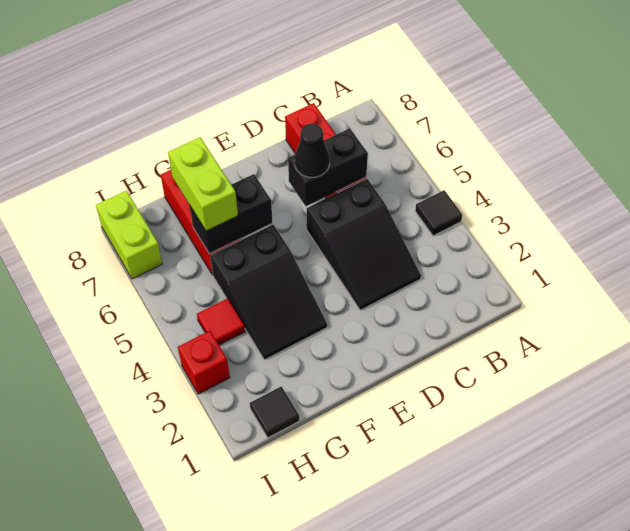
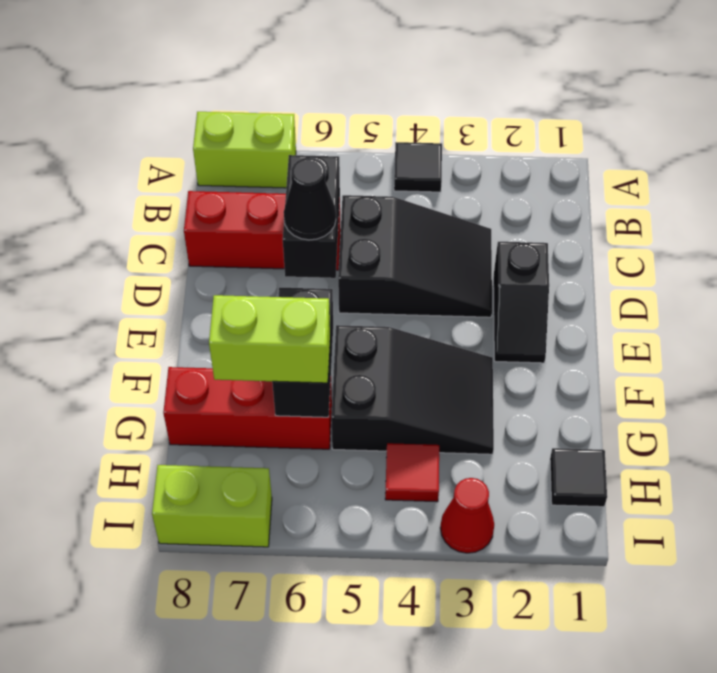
none -> lime 1x2 brick [193,112,296,188]
none -> black 1x2 slope [493,242,549,363]
red 1x1 brick [178,331,230,394] -> red 1x1 cone [440,478,494,553]

